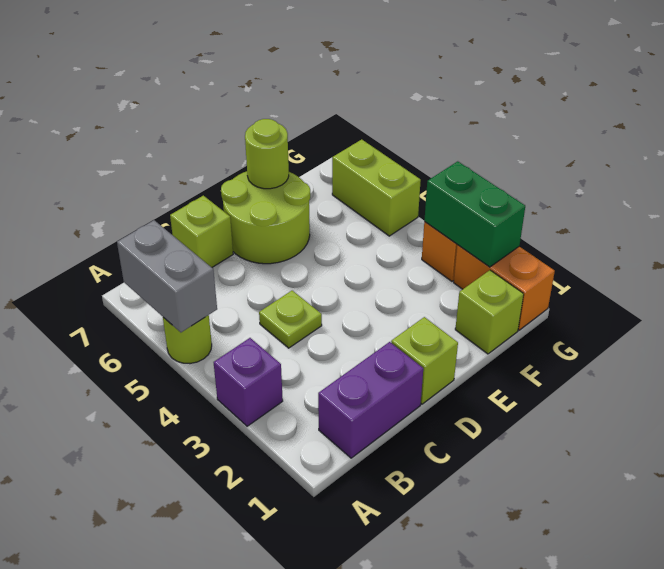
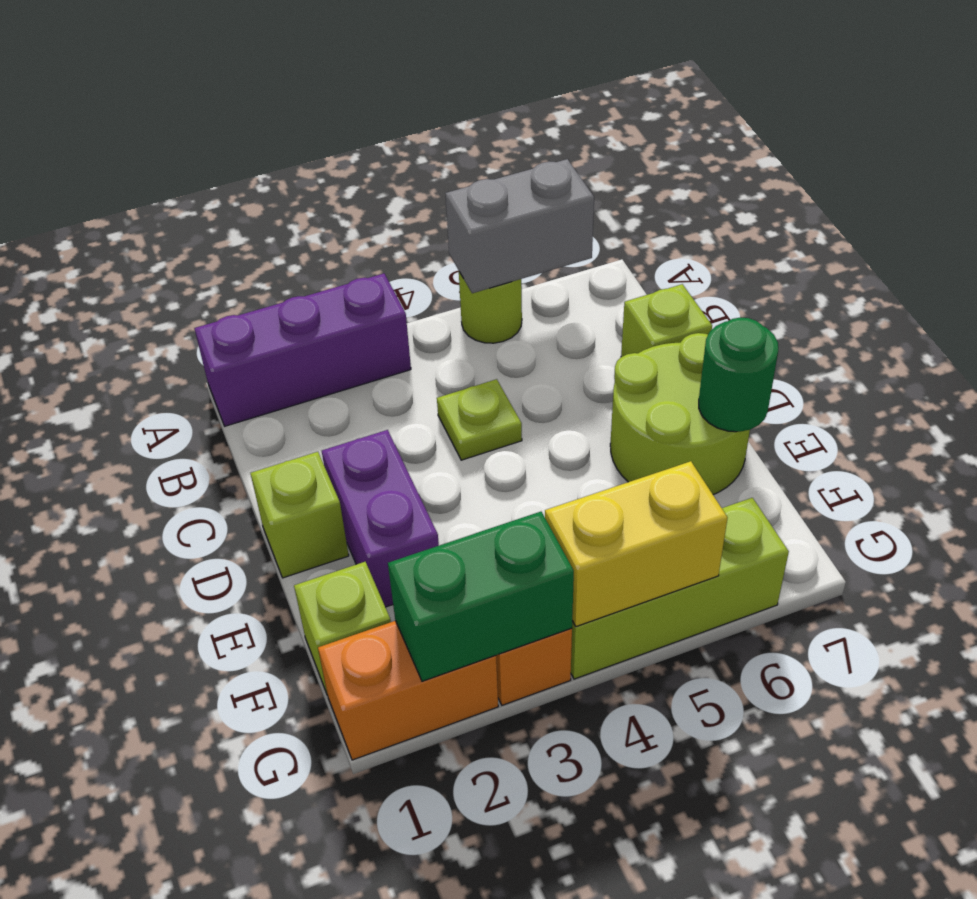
purple 1x1 brick [214,338,283,426] -> purple 1x3 brick [194,273,411,426]
purple 1x2 brick [318,342,423,458] -> purple 1x2 brick moved to [322,430,439,607]
lime 1x1 round brick [245,119,289,189] -> green 1x1 round brick [699,318,778,432]
none -> yellow 1x2 brick [545,461,728,627]
lime 1x2 brick [332,139,421,236] -> lime 1x3 brick [571,498,789,679]

